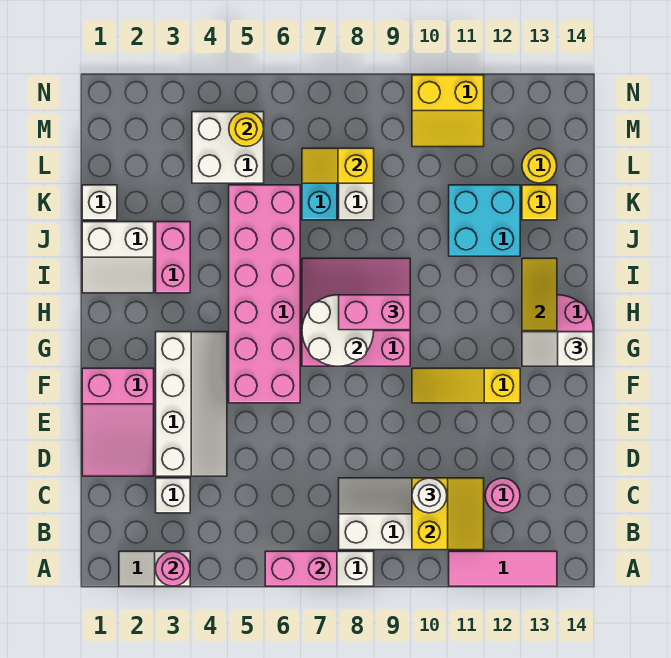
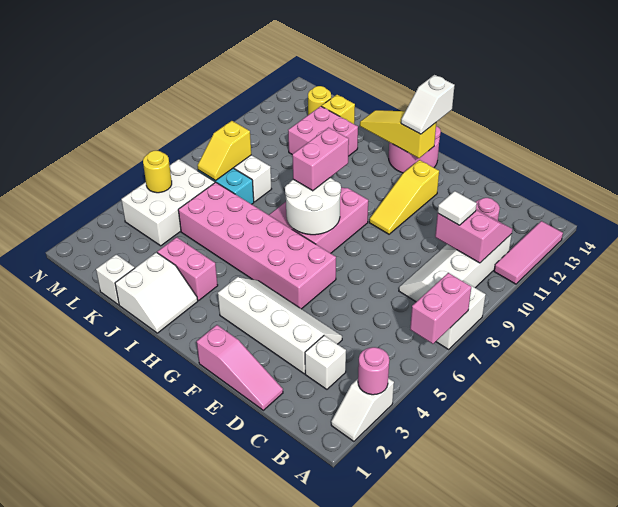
yellow 2x2 slope [412,478,484,550] -> pink 2x2 slope [435,209,513,263]
white 1x1 round brick [412,478,447,513] -> white 1x1 tile [438,191,477,225]
pink 2x3 slope [82,368,154,476] -> pink 1x3 slope [197,325,283,410]
cyan 2x2 brick [449,185,520,256] -> pink 2x2 brick [288,106,358,156]
white 2x2 brick [192,112,264,183] -> white 2x3 brick [121,159,215,246]
yellow 2x2 slope [412,75,484,147] -> none

